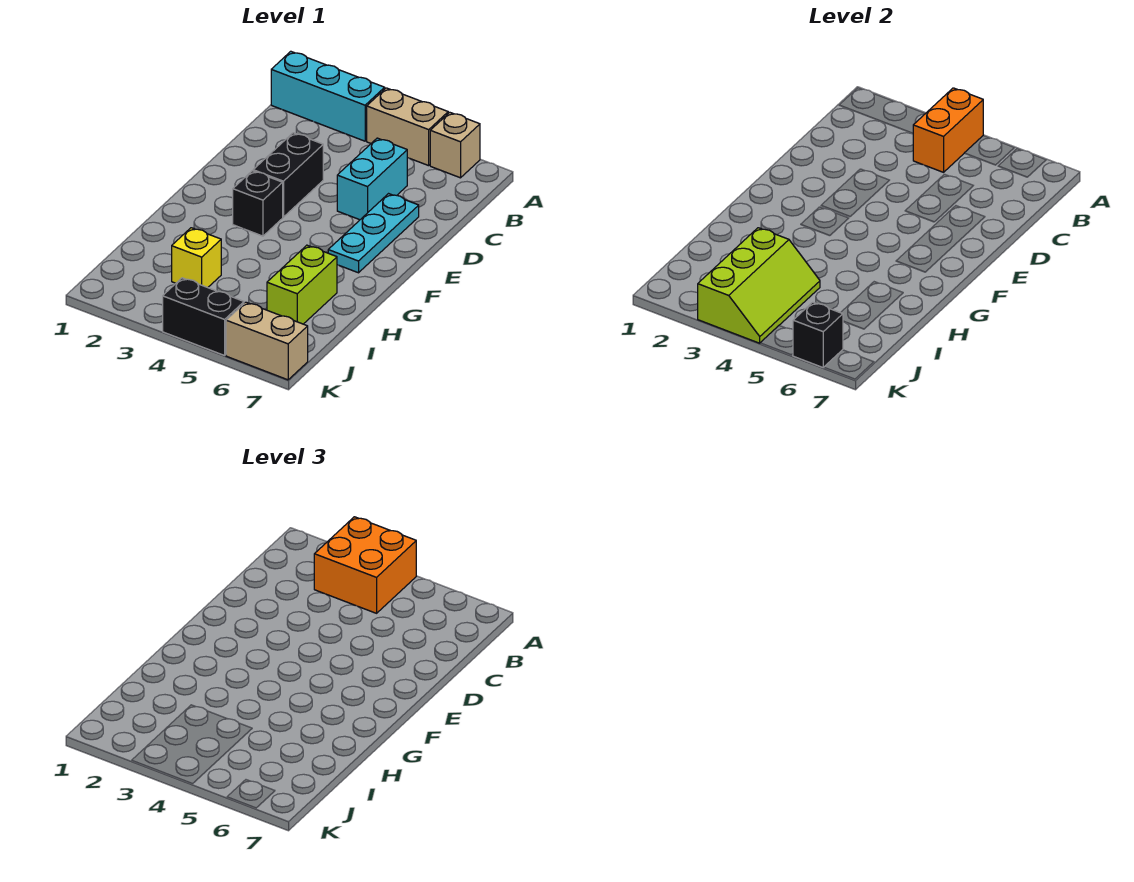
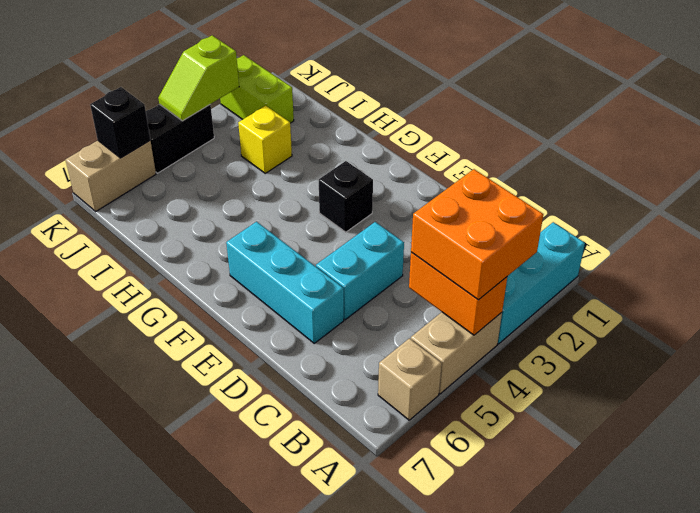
cyan 1x2 brick [337,138,407,220] -> cyan 1x2 brick turned to [316,222,404,320]
black 1x2 brick [253,133,323,217] -> none
cyan 1x3 plate [328,194,419,273] -> cyan 1x3 brick [226,222,344,343]
lime 1x2 brick [267,245,337,324] -> lime 1x2 brick moved to [220,55,294,123]
lime 2x3 slope [698,228,820,343] -> lime 1x2 slope [158,35,239,121]

